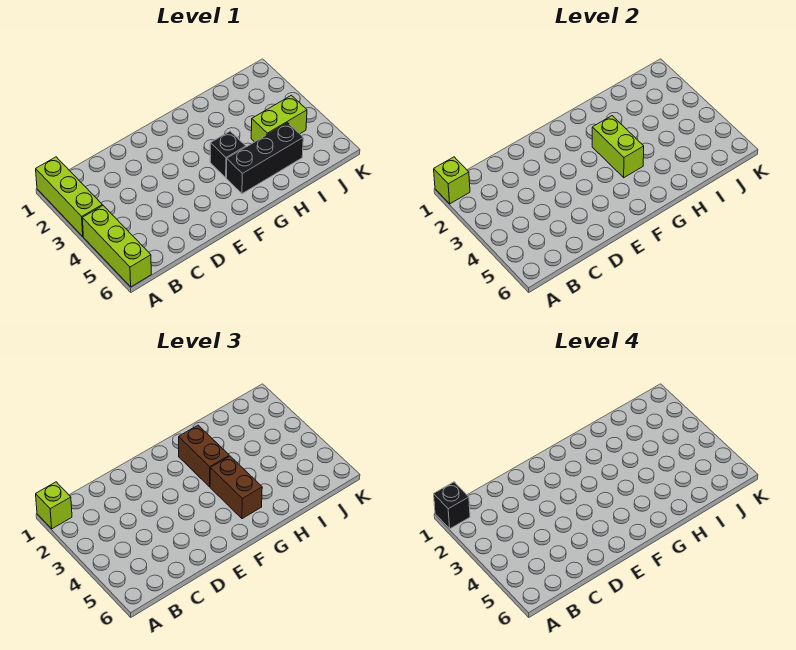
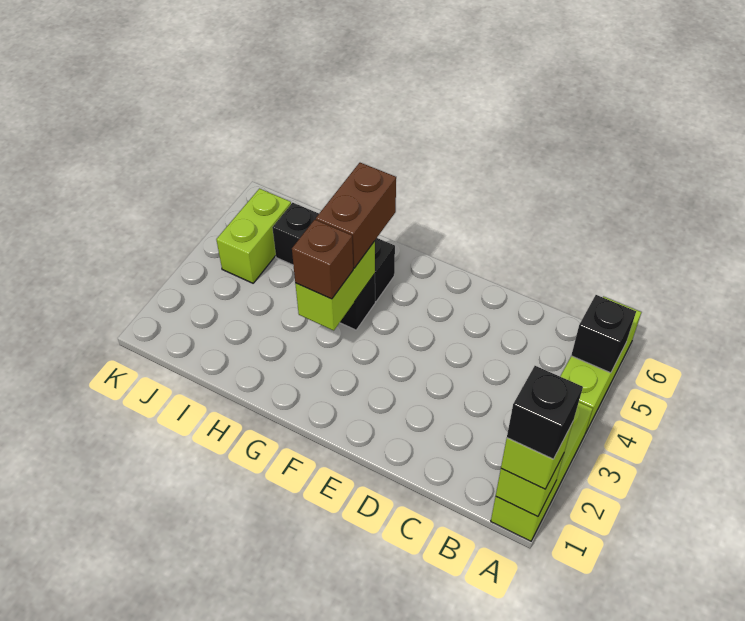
none -> black 1x1 brick [571,295,636,373]
brown 1x2 brick [179,425,229,487] -> brown 1x1 brick [292,220,353,299]
lime 1x2 brick [251,95,307,142] -> lime 1x2 brick turned to [216,189,291,283]

